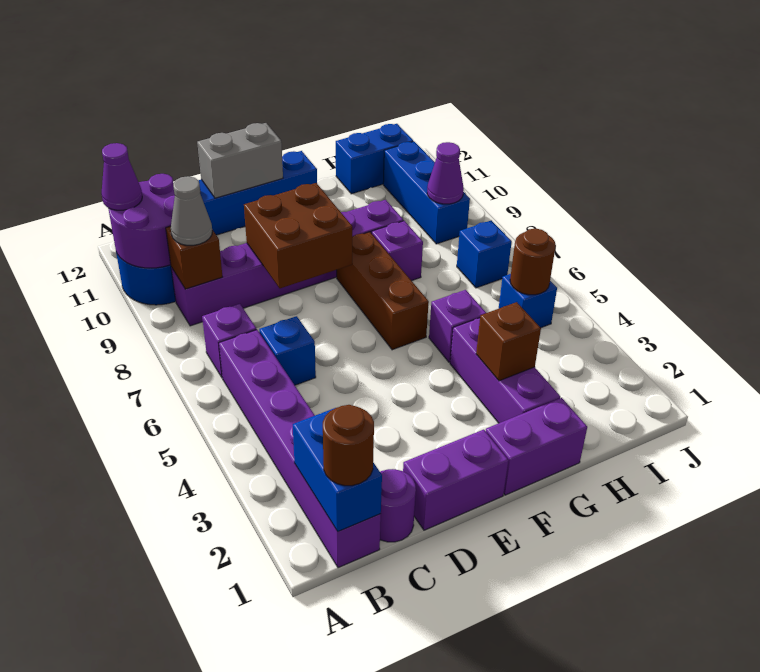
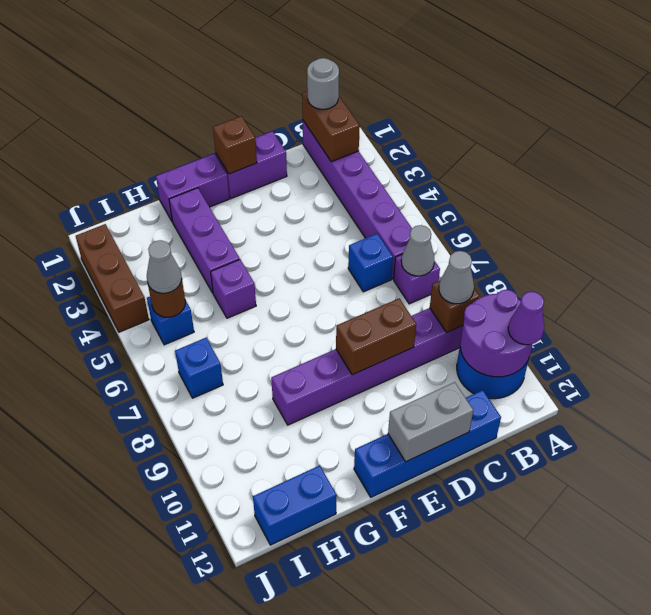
blue 1x2 brick [293,408,382,532] -> brown 1x2 brick [302,91,360,162]
brown 1x1 round brick [323,405,374,486] -> grey 1x1 round brick [307,58,339,109]
none -> grey 1x1 cone [401,225,434,276]
purple 1x1 round brick [380,469,416,542] -> none
brown 2x2 brick [244,183,352,288] -> brown 1x2 brick [336,298,416,375]
brown 1x3 brick [337,232,429,350] -> brown 1x3 brick moved to [76,224,149,332]
brown 1x1 brick [476,302,541,381] -> brown 1x1 brick moved to [213,116,257,174]
purple 1x1 brick [372,221,423,281] -> none
none -> grey 1x1 cone [147,240,182,293]
blue 1x3 brick [383,142,470,244] -> none
purple 1x1 cone [427,142,464,204] -> none

